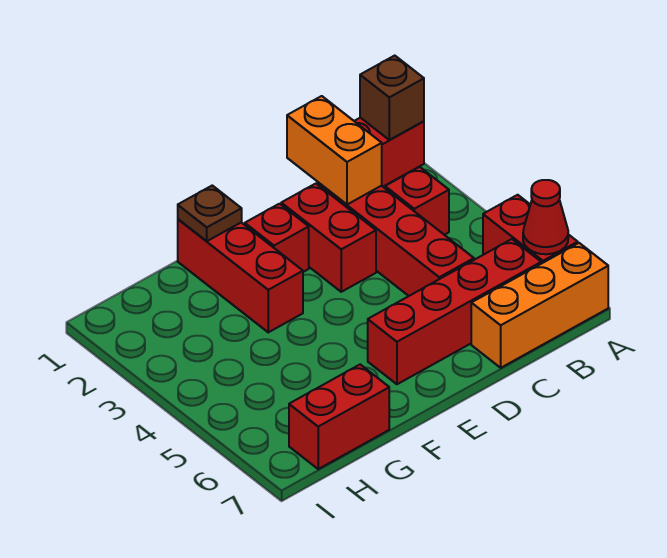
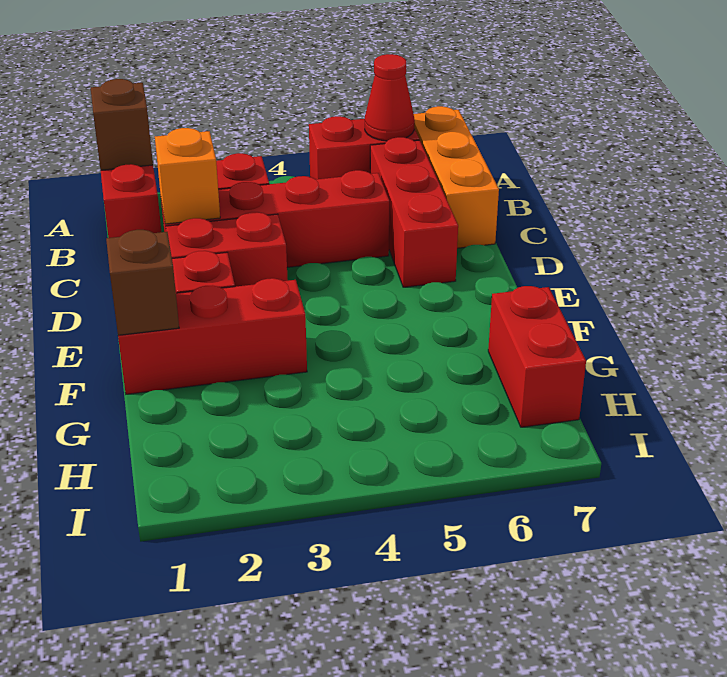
red 1x4 brick [368,239,541,384] -> red 1x3 brick [370,137,458,287]
orange 1x2 brick [287,96,382,205] -> orange 1x1 brick [155,128,220,224]
brown 1x1 plate [178,186,242,241] -> brown 1x1 brick [106,230,179,335]

